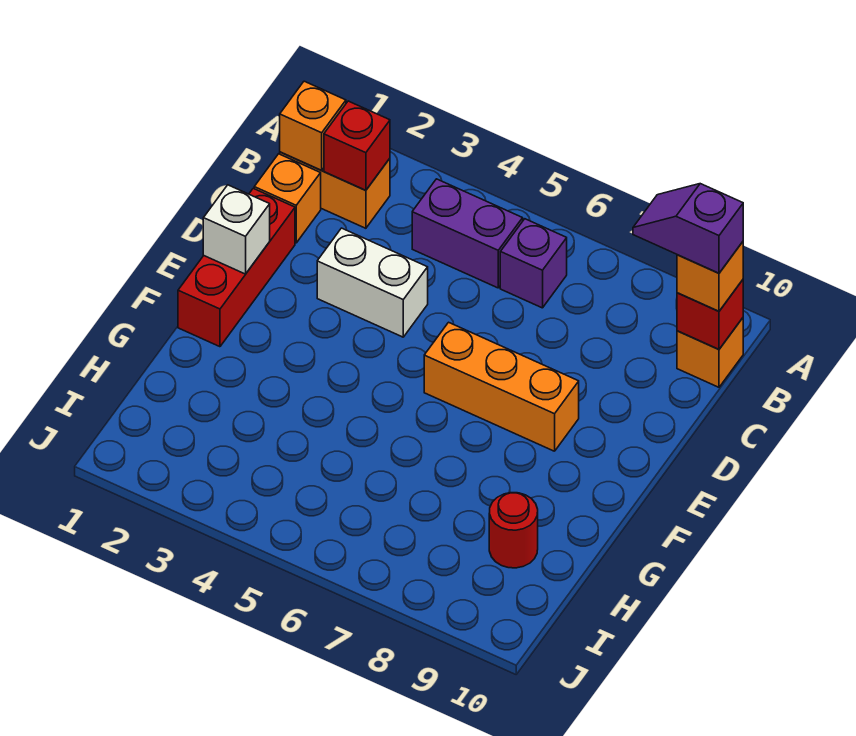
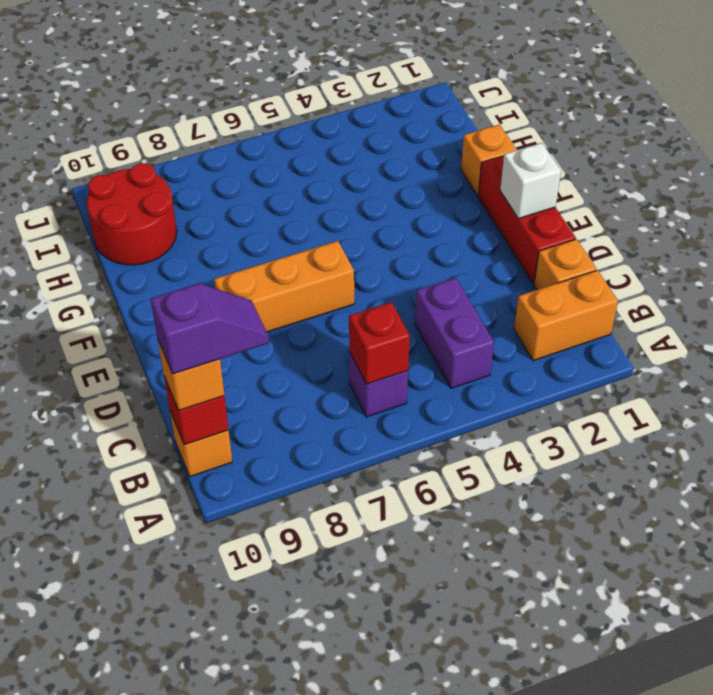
orange 1x1 brick [280,81,346,170] -> orange 1x1 brick moved to [461,124,517,196]
red 1x1 brick [324,101,390,190] -> red 1x1 brick moved to [349,302,410,384]
purple 1x2 brick [412,179,523,288] -> purple 1x2 brick turned to [415,278,494,388]
white 1x2 brick [317,228,428,337] -> none
red 1x1 round brick [489,493,538,568] -> red 2x2 round brick [87,163,177,265]

